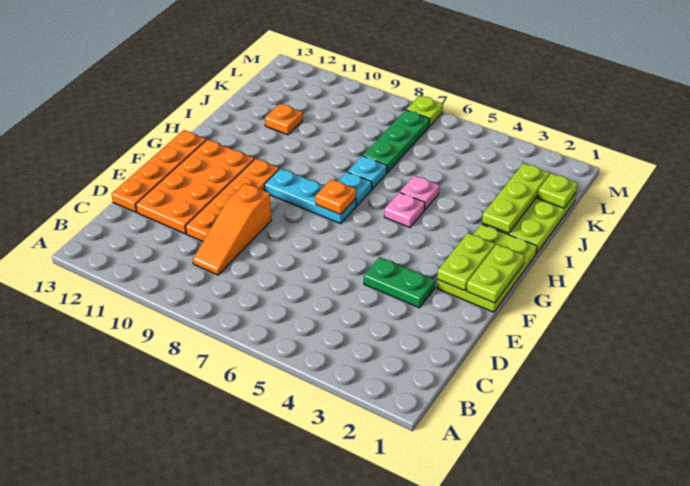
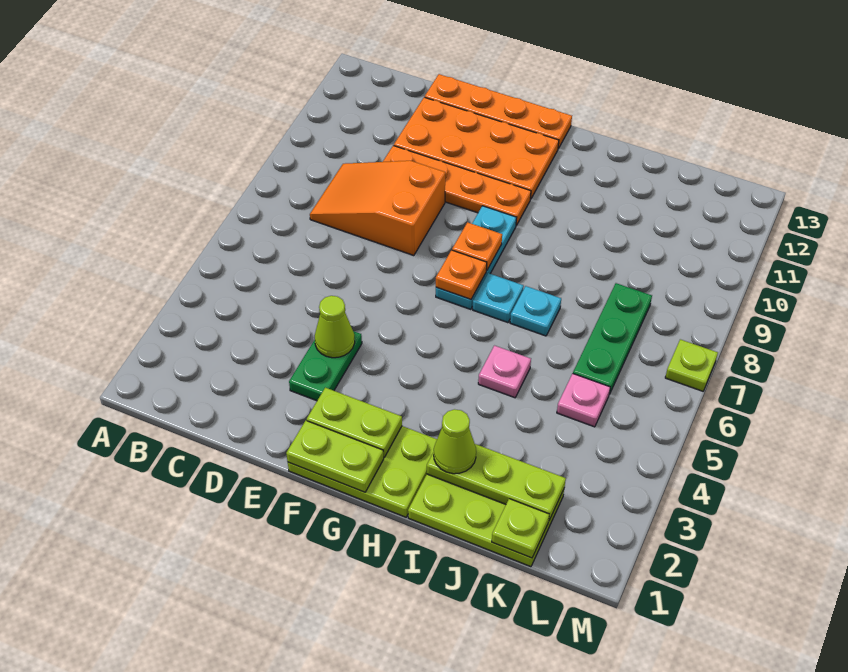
orange 1x3 slope [193,183,271,275] -> orange 2x3 slope [310,161,445,256]
none -> lime 1x1 cone [315,296,355,358]
pink 1x1 plate [384,192,425,228] -> pink 1x1 plate moved to [557,374,610,427]
none -> lime 1x1 cone [434,409,476,474]
green 1x3 plate [363,110,430,173] -> green 1x3 plate turned to [573,283,652,394]
orange 1x1 plate [265,104,303,135] -> orange 1x1 plate moved to [452,222,502,271]

